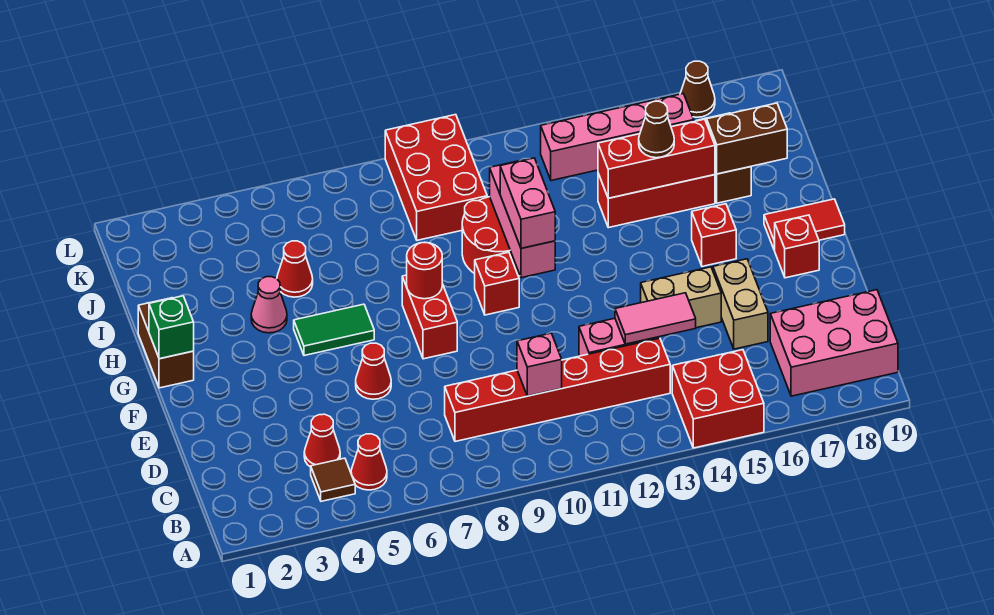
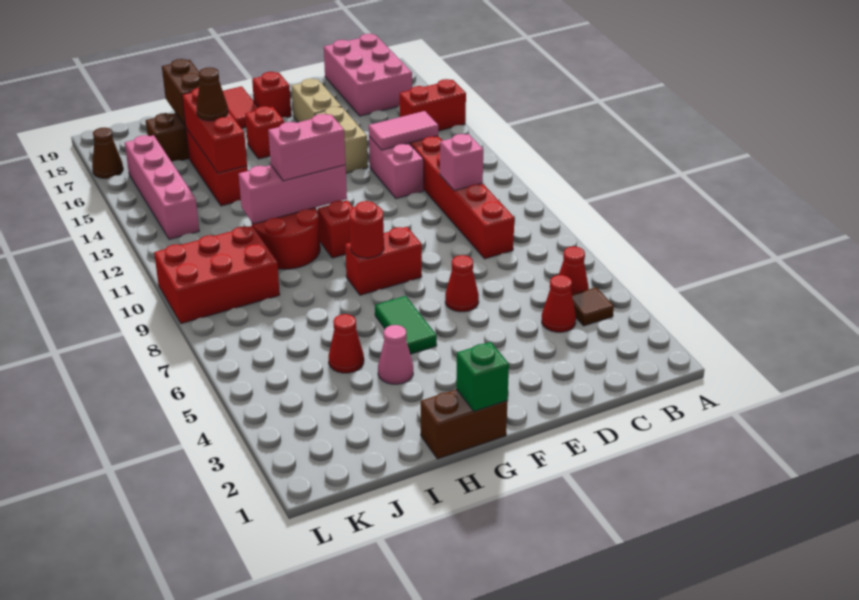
red 2x2 brick [672,350,764,448] -> red 1x2 brick [400,79,466,131]
pink 1x2 tile [615,293,696,344] -> pink 1x2 tile turned to [369,111,438,150]
tan 1x2 brick [713,259,768,349] -> tan 1x2 brick turned to [291,79,342,122]

